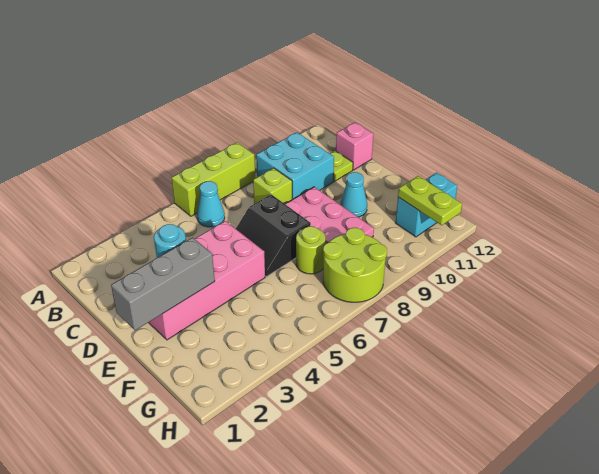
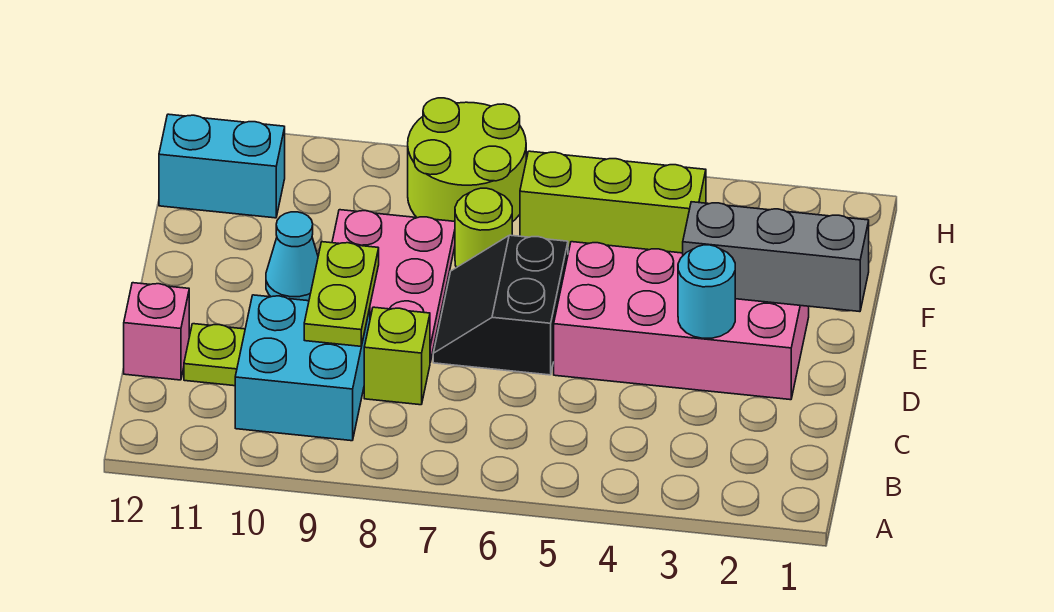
lime 1x3 brick [172,142,255,216] -> lime 1x3 brick moved to [520,151,706,253]
cyan 1x1 cone [197,181,225,227] -> none
black 2x2 slope [236,194,311,277] -> black 2x2 slope turned to [433,235,568,375]
lime 1x2 plate [398,176,462,225] -> lime 1x2 plate moved to [304,242,379,346]

